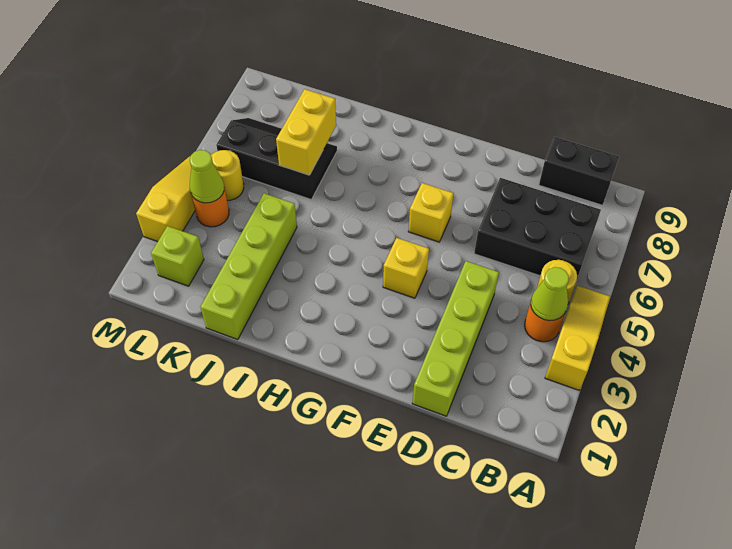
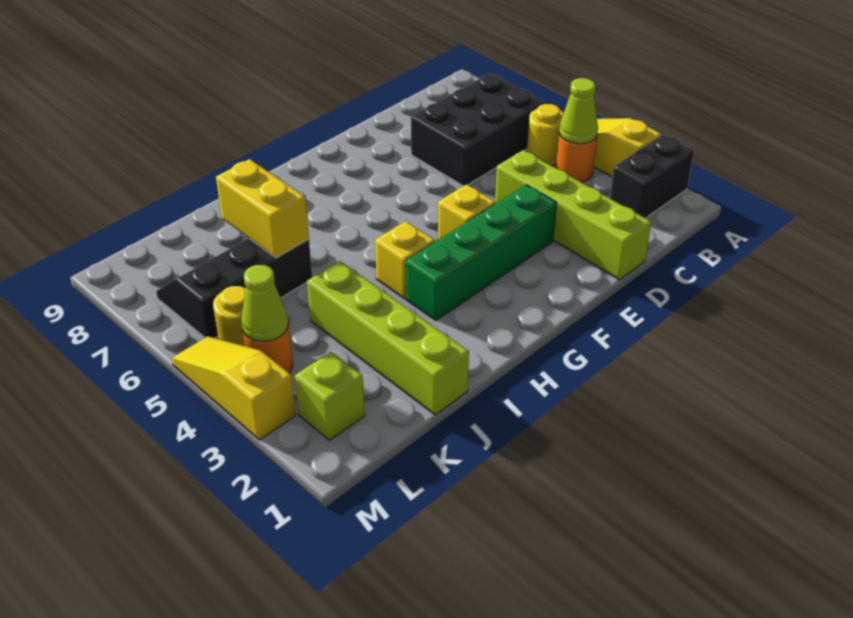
black 1x2 brick [539,137,619,205] -> black 1x2 brick moved to [610,135,694,218]
none -> green 1x4 brick [406,185,556,320]
yellow 1x1 brick [408,183,453,242] -> yellow 1x1 brick moved to [375,221,435,299]

